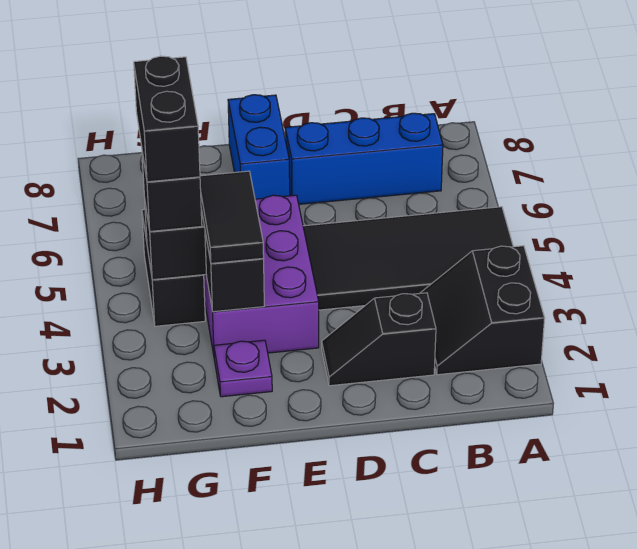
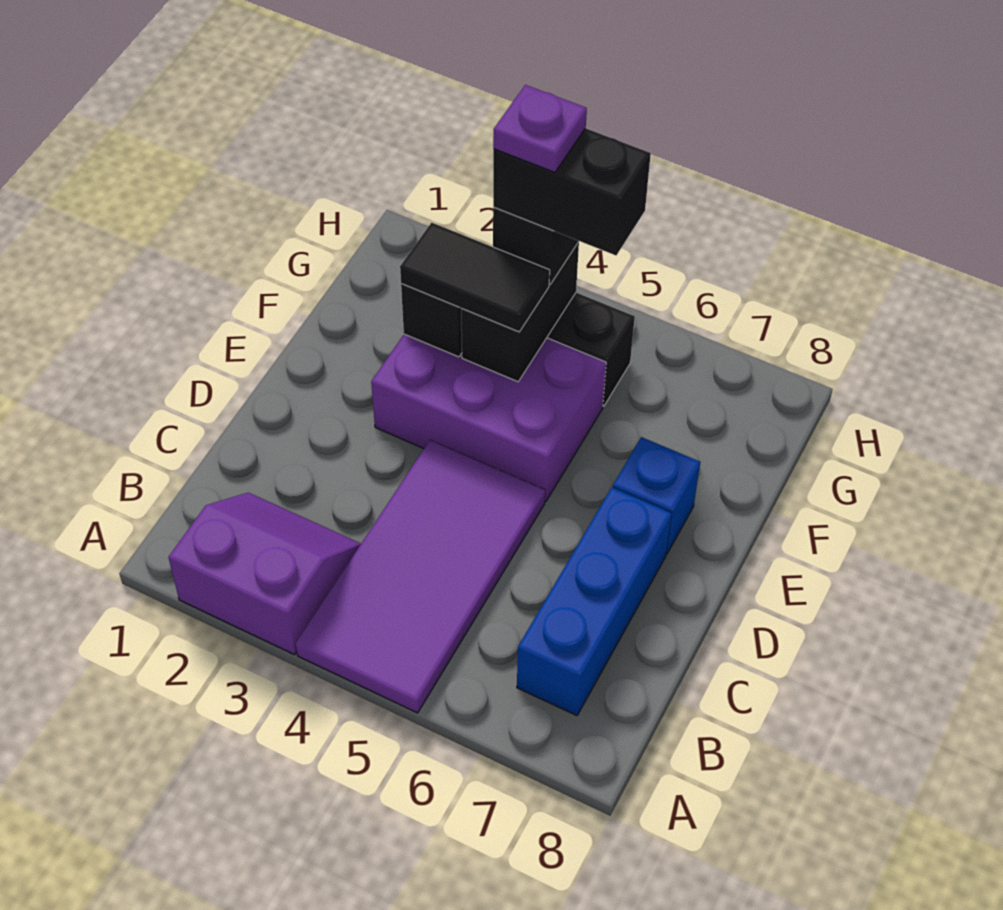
black 2x2 slope [421,246,545,375] -> purple 2x2 slope [168,493,361,655]
black 2x4 tile [303,207,513,310] -> purple 2x4 tile [296,440,545,713]
black 1x2 slope [322,293,436,386] -> none
blue 1x2 brick [228,95,290,199] -> blue 1x1 brick [613,437,700,554]
purple 1x1 plate [214,340,272,397] -> purple 1x1 plate moved to [493,85,587,172]

